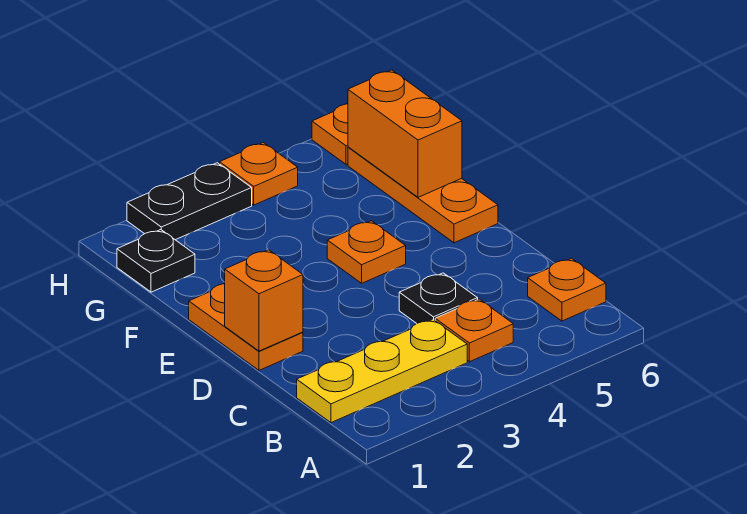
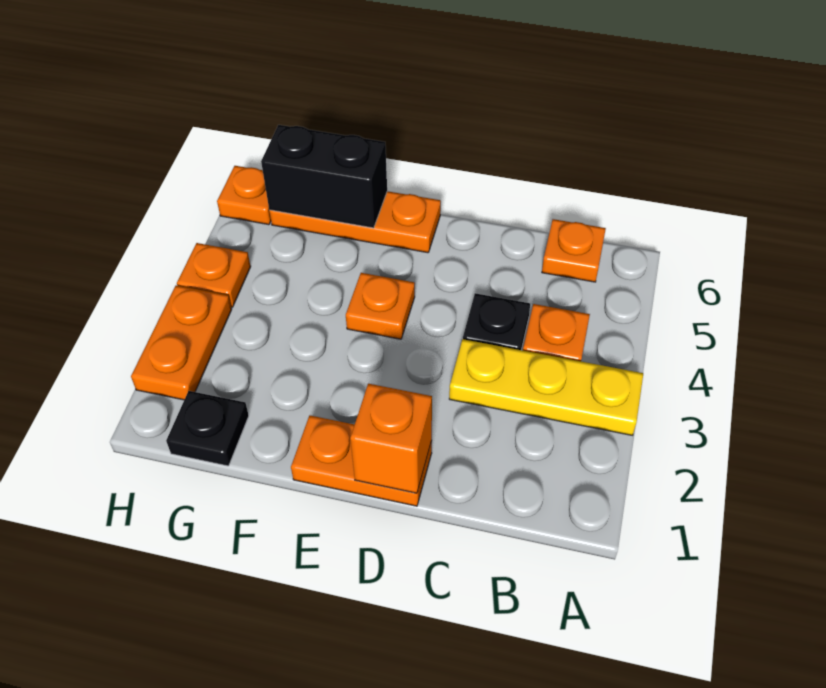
yellow 1x3 plate [297,319,467,423] -> yellow 1x3 plate turned to [449,339,643,435]
orange 1x2 brick [348,70,462,197] -> black 1x2 brick [261,125,387,228]
black 1x2 plate [127,163,252,240] -> orange 1x2 plate [131,285,232,400]

